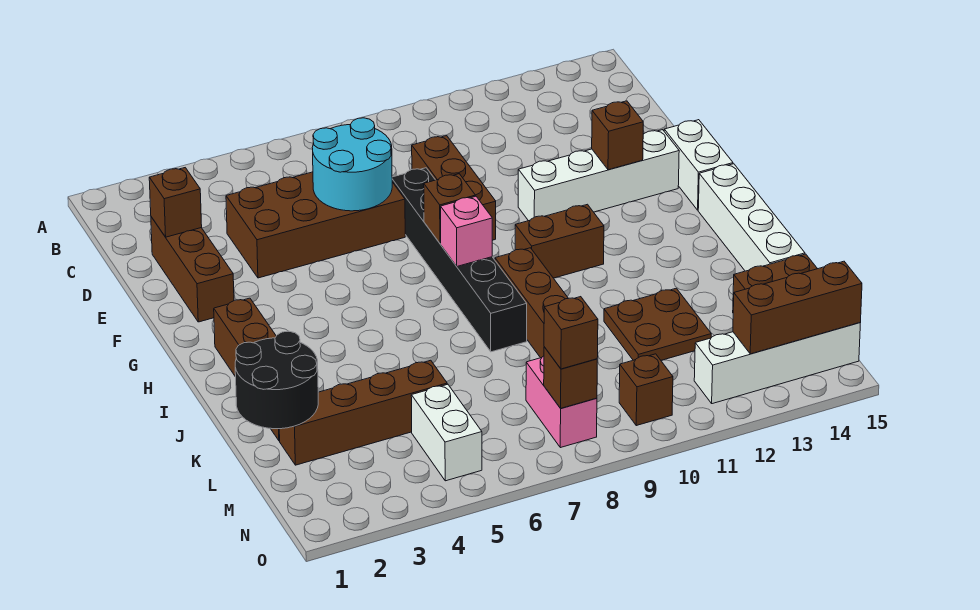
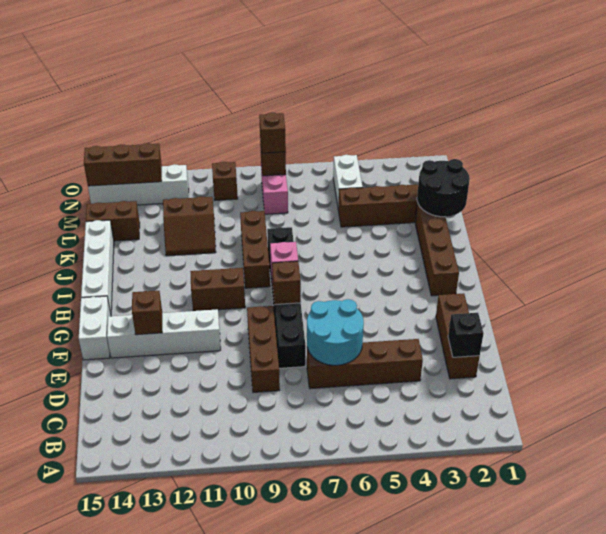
brown 1x1 brick [149,168,202,237] -> black 1x1 brick [448,313,484,357]
brown 2x4 brick [226,172,405,278] -> brown 1x4 brick [307,339,423,389]
brown 2x2 plate [604,288,711,360] -> brown 2x2 slope [163,196,216,256]

